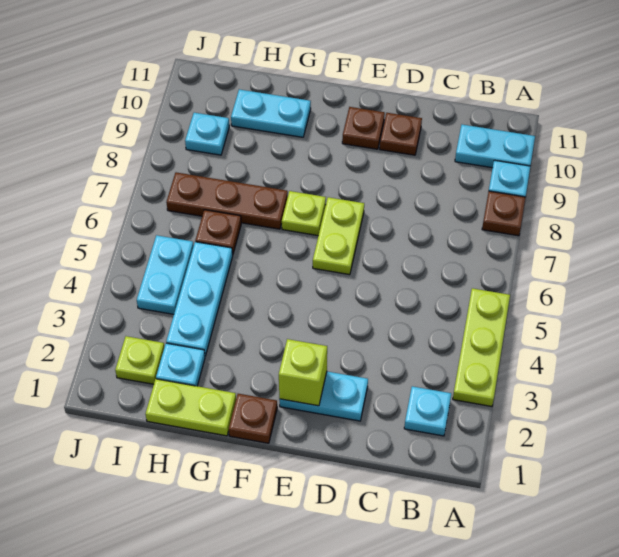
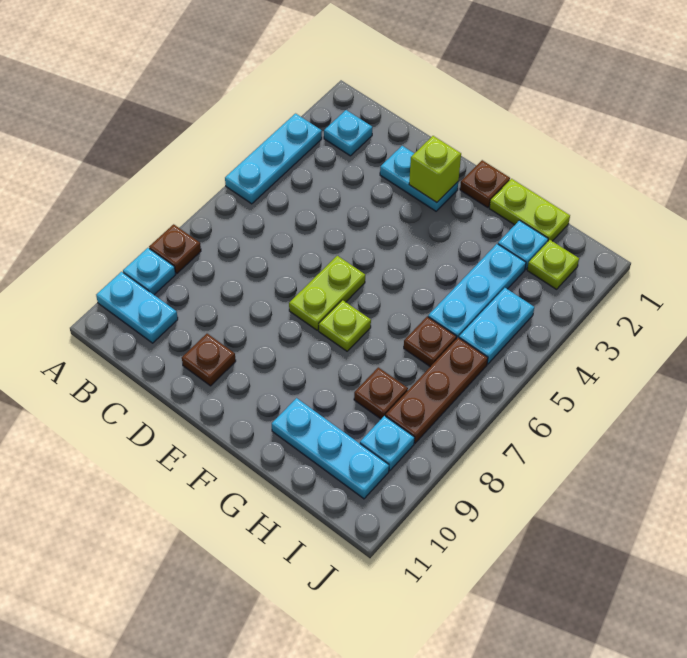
lime 1x3 plate [453,288,510,406] -> cyan 1x3 plate [225,114,322,204]
brown 1x1 plate [342,107,385,149] -> brown 1x1 plate moved to [354,367,408,419]
brown 1x3 plate [166,172,288,229] -> brown 1x3 plate turned to [386,338,488,443]
cyan 1x2 plate [231,89,311,137] -> cyan 1x3 plate [272,398,389,499]

